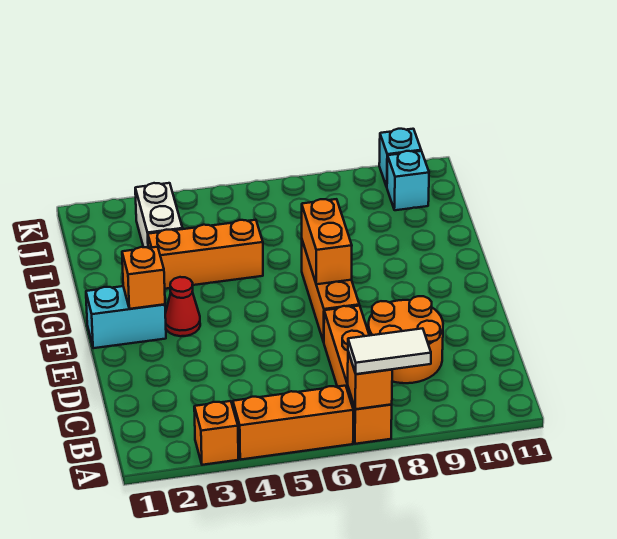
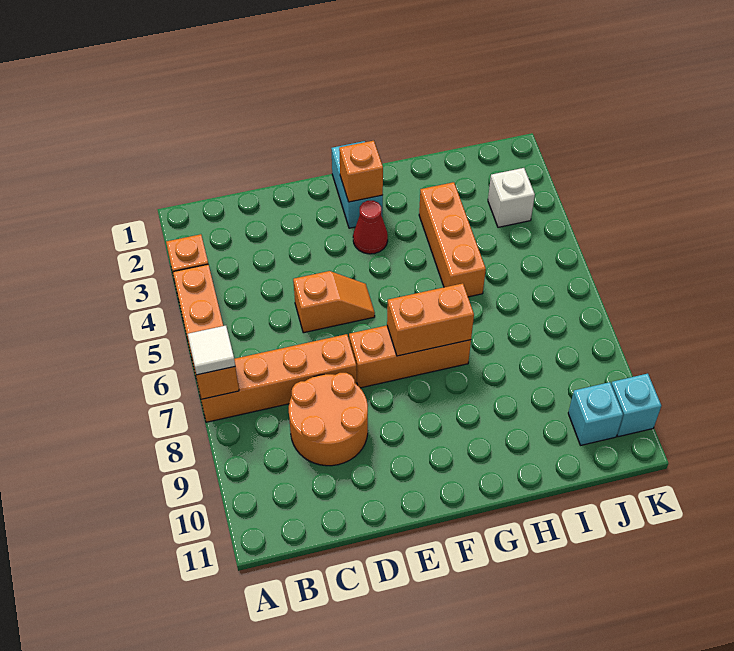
white 1x2 tile [348,328,431,374] -> white 1x1 tile [188,326,235,375]
none -> orange 1x2 slope [293,271,375,333]
white 1x2 brick [135,183,183,248] -> white 1x1 brick [488,168,535,227]

